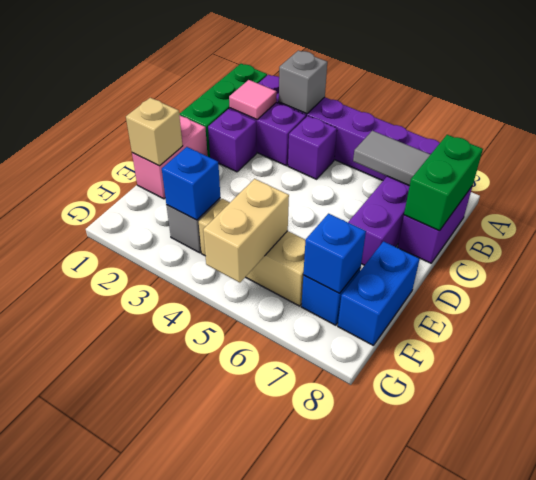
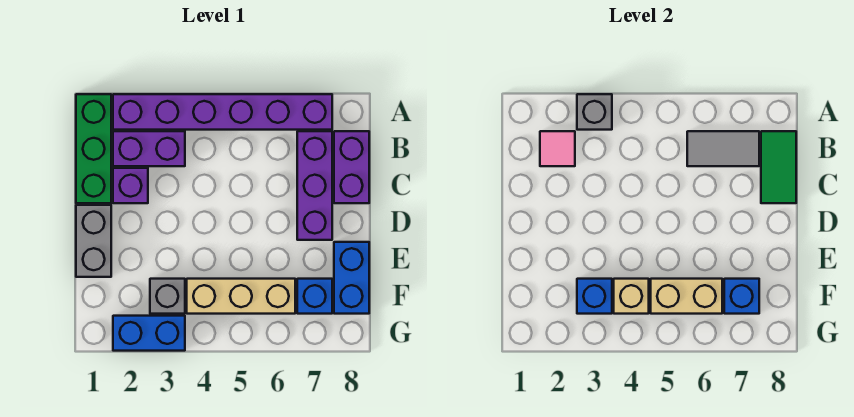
purple 1x1 brick [288,116,337,179] -> none
green 1x2 brick [404,135,483,231] -> green 1x2 tile [761,131,796,203]
pink 1x2 brick [132,115,208,199] -> grey 1x2 brick [76,205,111,277]
tan 1x1 brick [126,98,183,166] -> tan 1x1 brick moved to [614,279,649,314]
tan 1x2 brick [203,179,289,283] -> tan 1x2 brick turned to [651,279,722,314]
none -> blue 1x2 brick [113,316,185,351]

